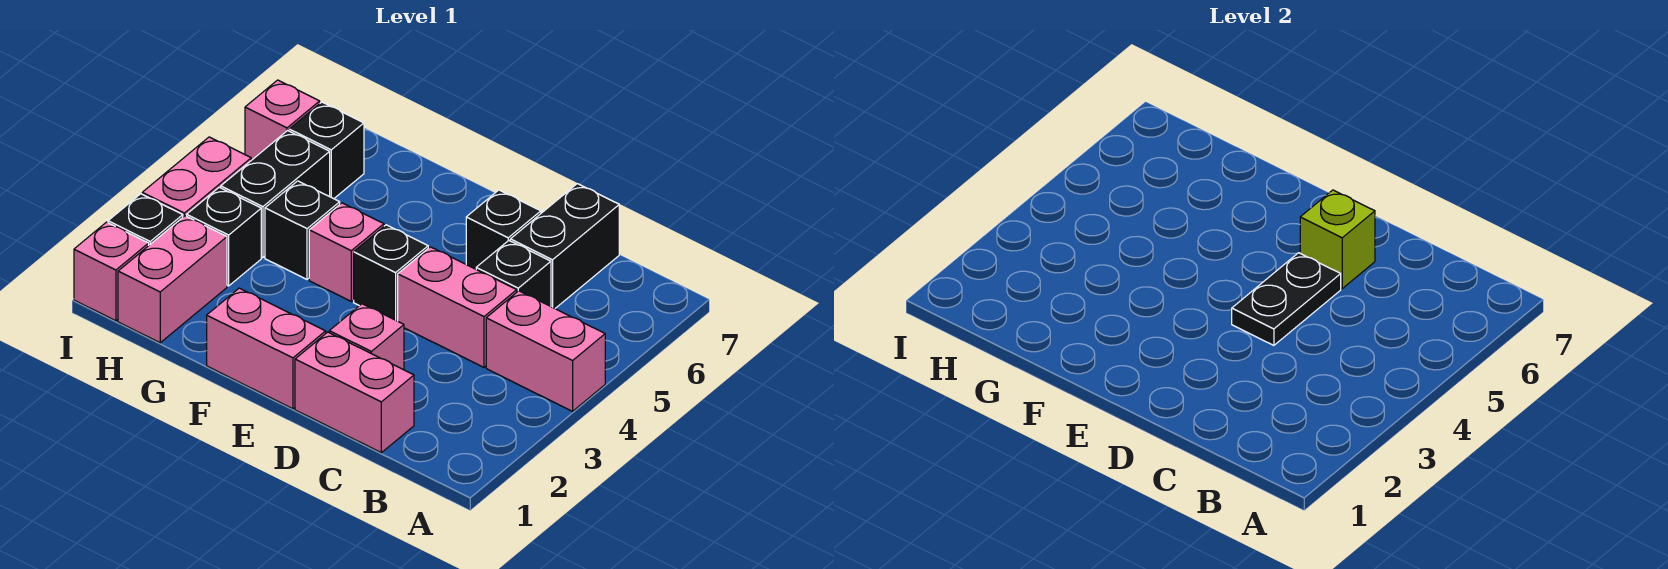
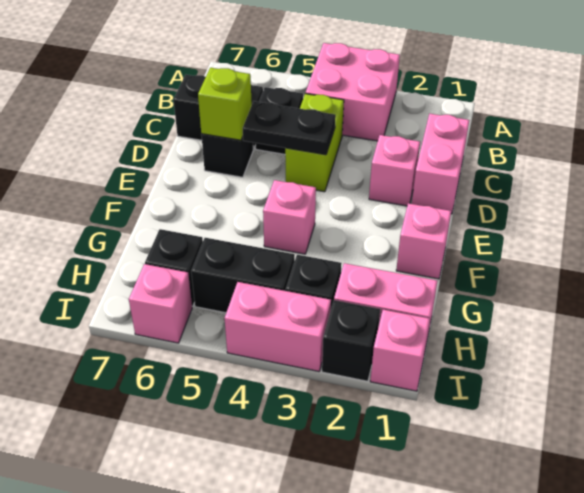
pink 1x2 brick [486,291,605,411] -> pink 2x2 brick [306,43,400,141]
pink 1x2 brick [398,247,517,367] -> lime 1x2 brick [285,94,344,192]
pink 1x2 brick [207,288,326,409] -> pink 1x1 brick [396,203,451,279]
black 1x1 brick [354,225,428,321] -> none
black 1x1 brick [265,181,340,279] -> none

